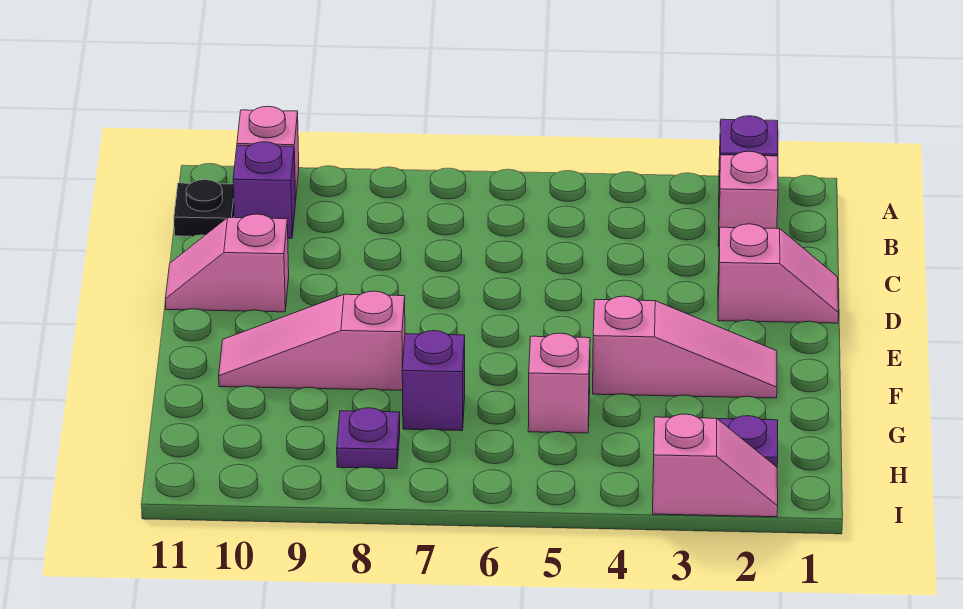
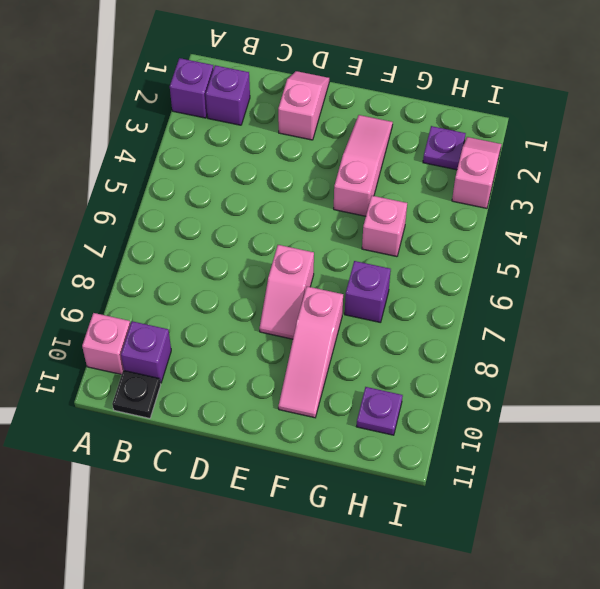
pink 1x1 brick [718,151,778,247] -> purple 1x1 brick [206,65,250,125]
pink 1x2 slope [165,214,289,312] -> pink 1x2 slope moved to [259,245,314,339]
purple 1x1 plate [337,408,400,469] -> purple 1x1 plate moved to [356,387,403,435]

